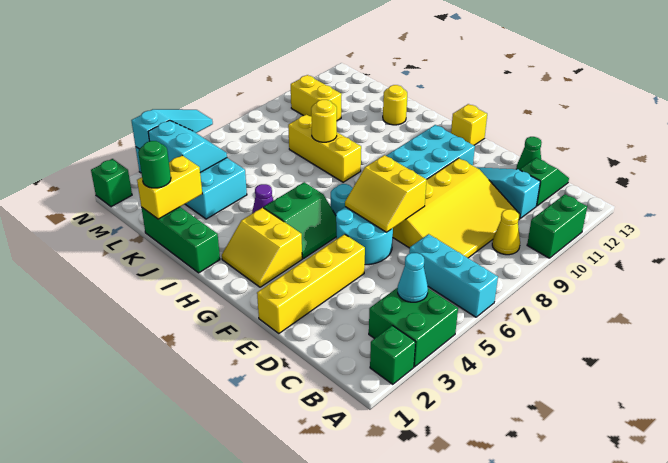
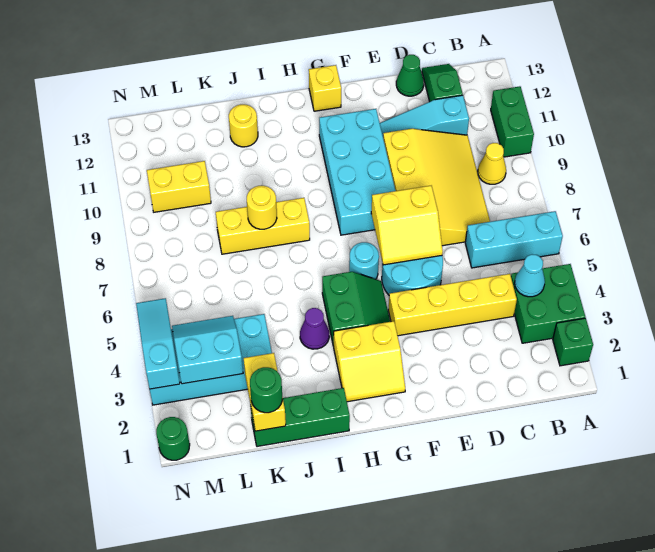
yellow 1x4 brick [257,234,365,334] -> yellow 1x4 brick turned to [388,274,517,336]
green 1x1 brick [91,159,132,207] -> green 1x1 round brick [156,417,190,460]

